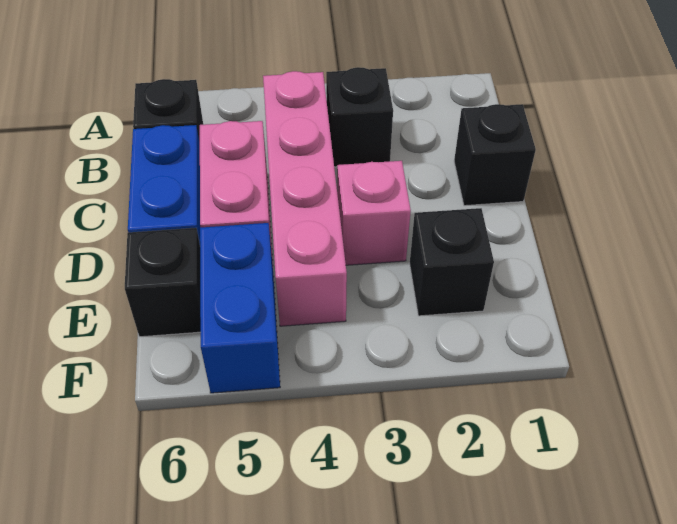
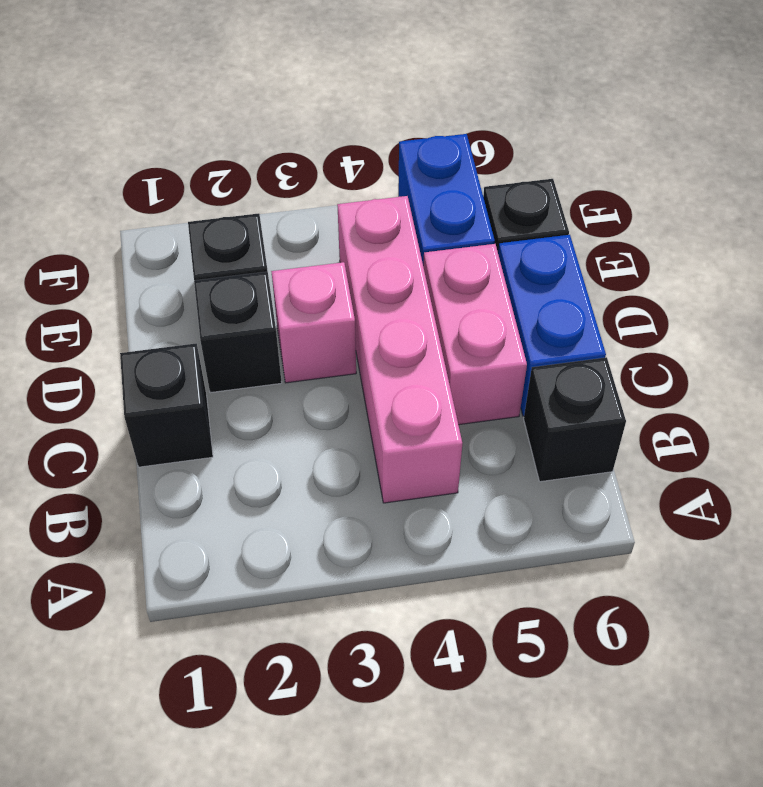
black 1x1 brick [326,67,393,167] -> black 1x1 brick moved to [194,272,282,393]

